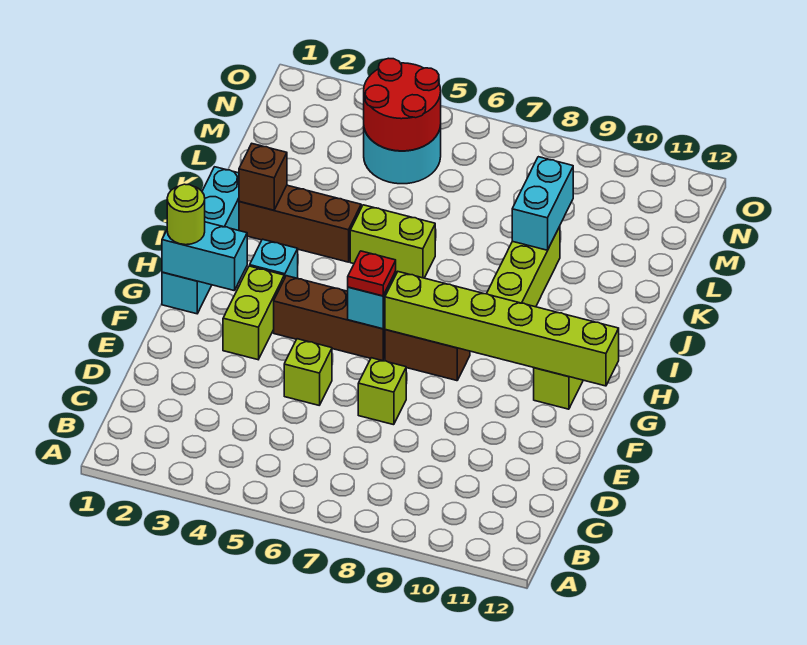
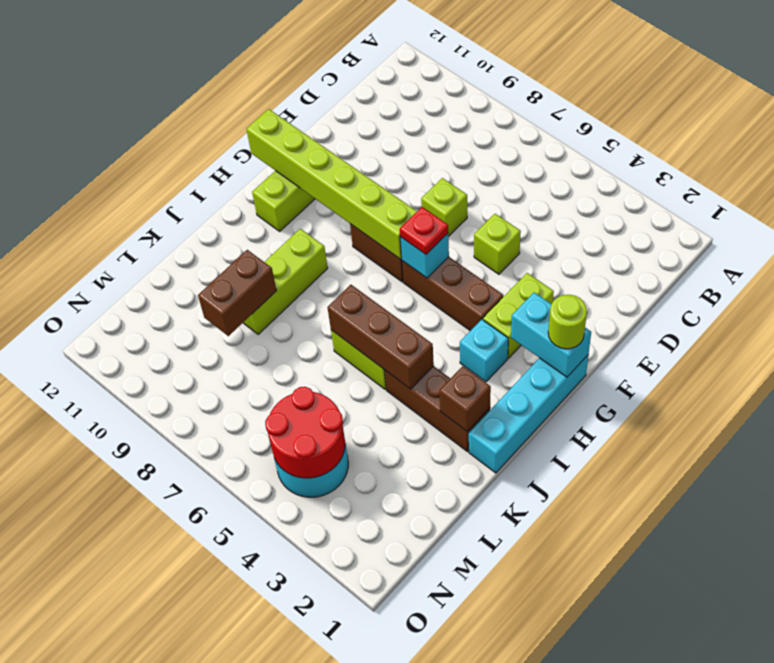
none -> brown 1x3 brick [327,285,434,389]
cyan 1x2 brick [512,157,573,250] -> brown 1x2 brick [198,250,276,336]

